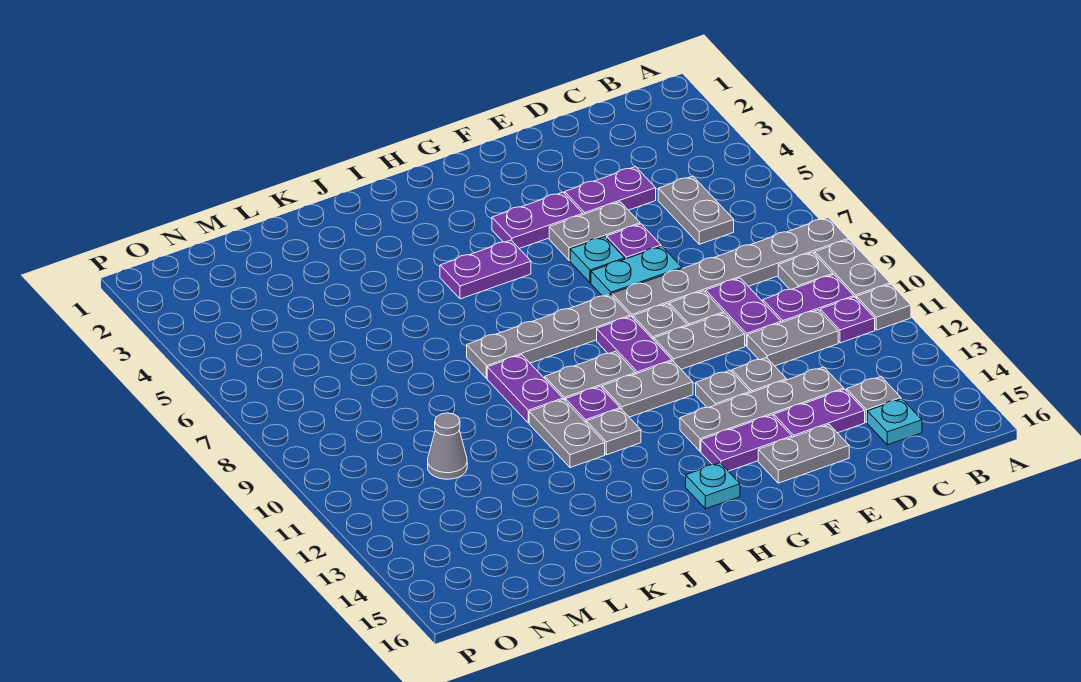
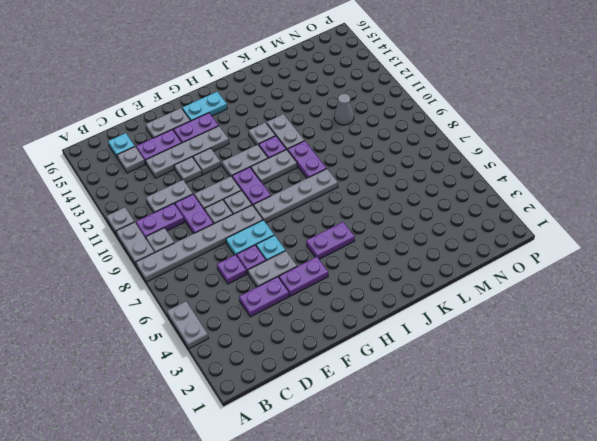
purple 1x1 plate [820,297,875,343] -> purple 1x1 plate moved to [217,255,247,284]
grey 1x2 plate [658,176,734,244] -> grey 1x2 plate moved to [167,301,208,349]
cyan 1x1 plate [686,463,740,509] -> cyan 1x2 plate [182,92,227,121]

